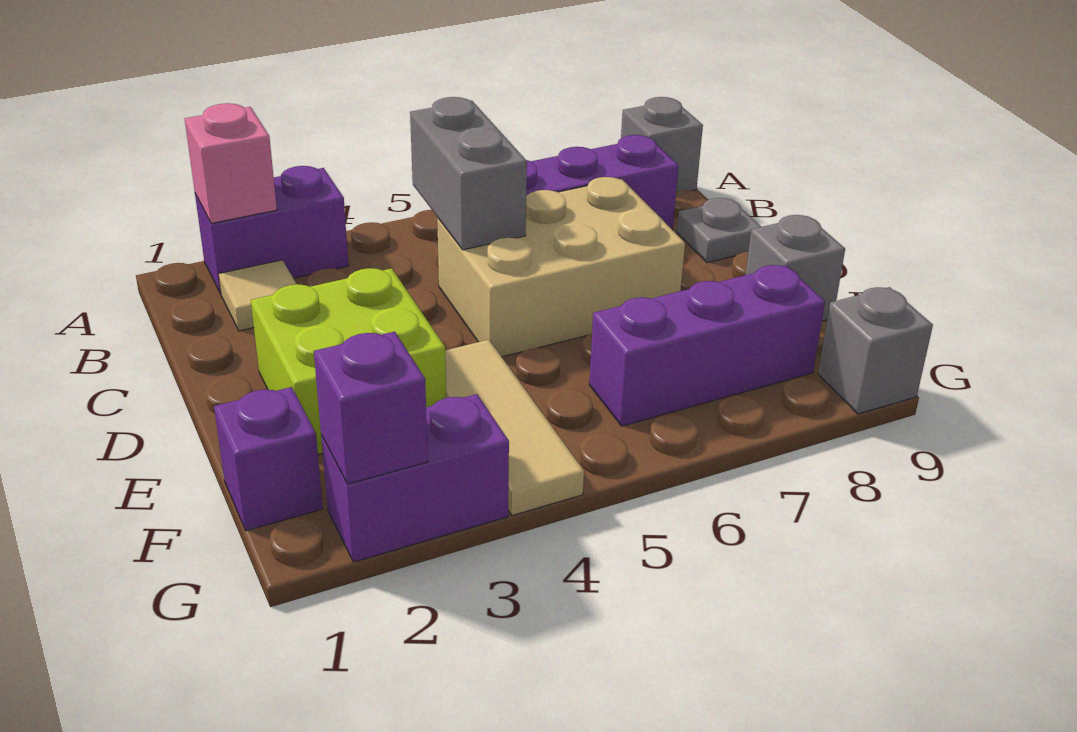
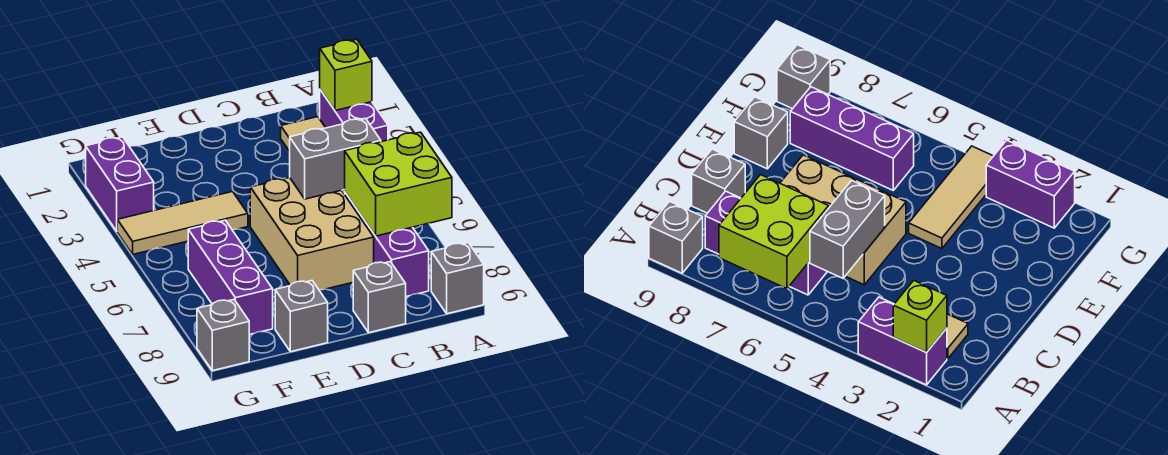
pink 1x1 brick [185,103,277,223] -> lime 1x1 brick [320,39,372,111]
grey 1x1 plate [677,198,761,263] -> grey 1x1 brick [353,262,406,333]
lime 2x2 brick [251,268,446,454] -> lime 2x2 brick moved to [345,132,452,236]
purple 1x1 brick [214,387,323,531] -> none
purple 1x1 brick [314,332,428,484] -> none

